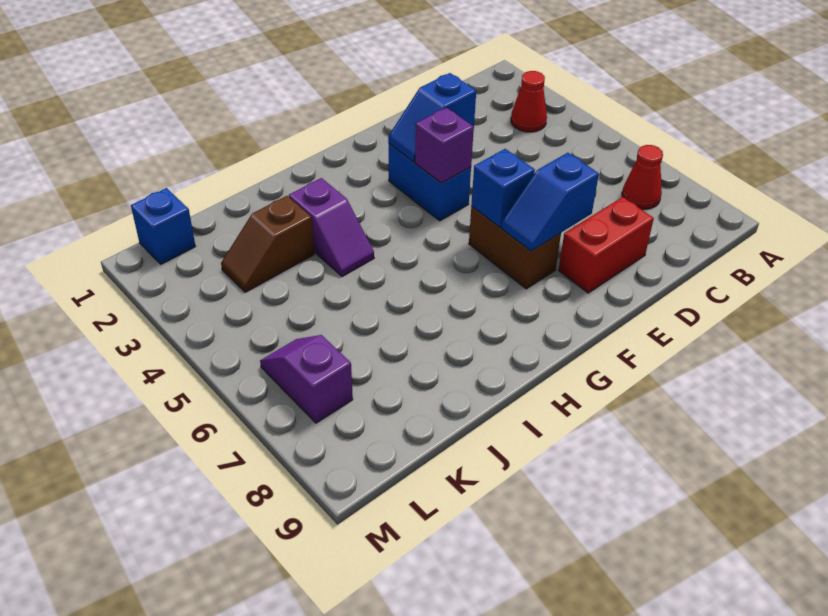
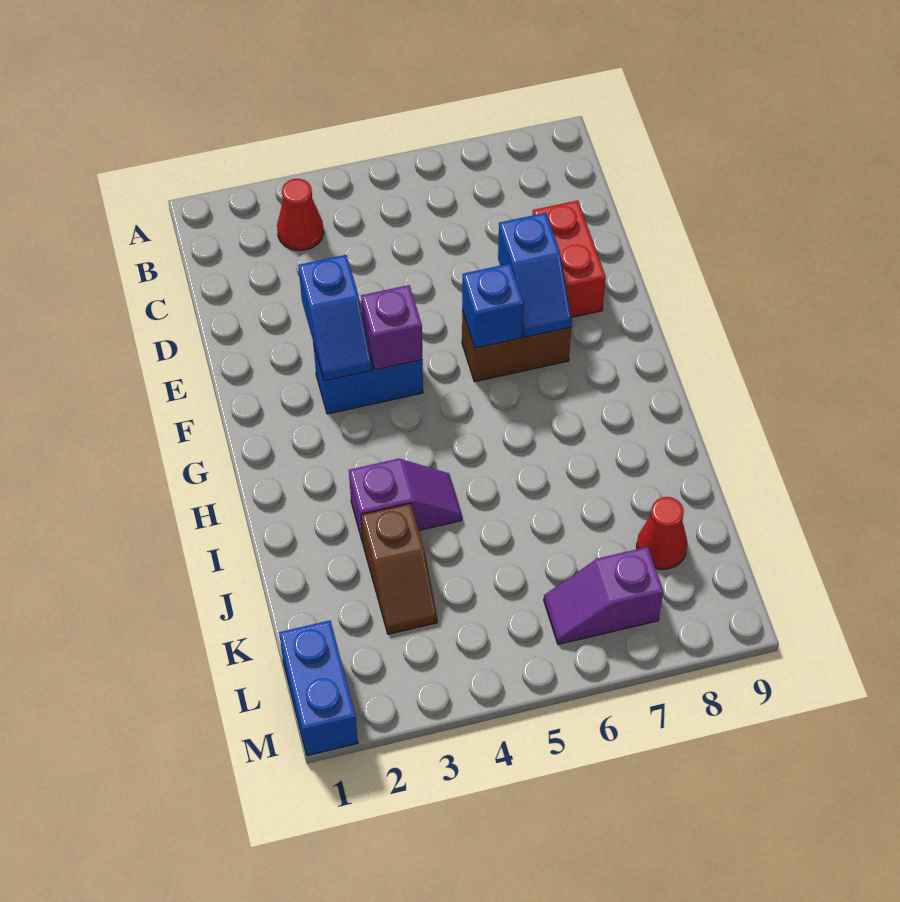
red 1x1 cone [622,145,663,209] -> red 1x1 cone moved to [637,497,688,569]
blue 1x1 brick [131,188,196,264] -> blue 1x2 brick [279,621,358,756]

